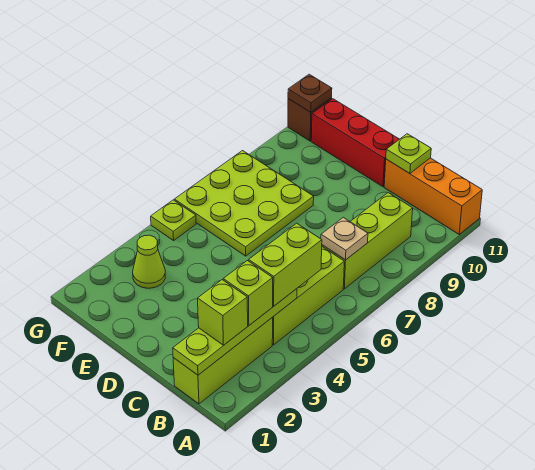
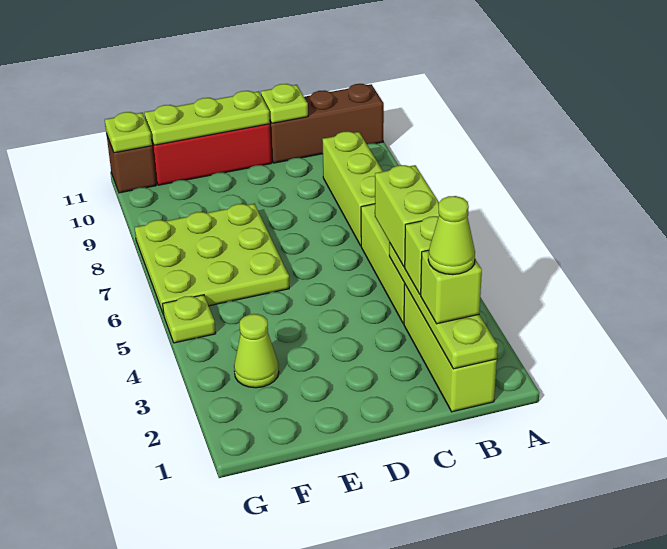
orange 1x3 brick [384,158,482,234] -> brown 1x3 brick [270,84,384,163]
none -> lime 1x1 cone [428,196,475,275]
tan 1x1 plate [321,217,368,260] -> none
none -> lime 1x3 plate [144,91,270,145]
brown 1x1 plate [288,74,332,112] -> lime 1x1 plate [105,112,152,153]

